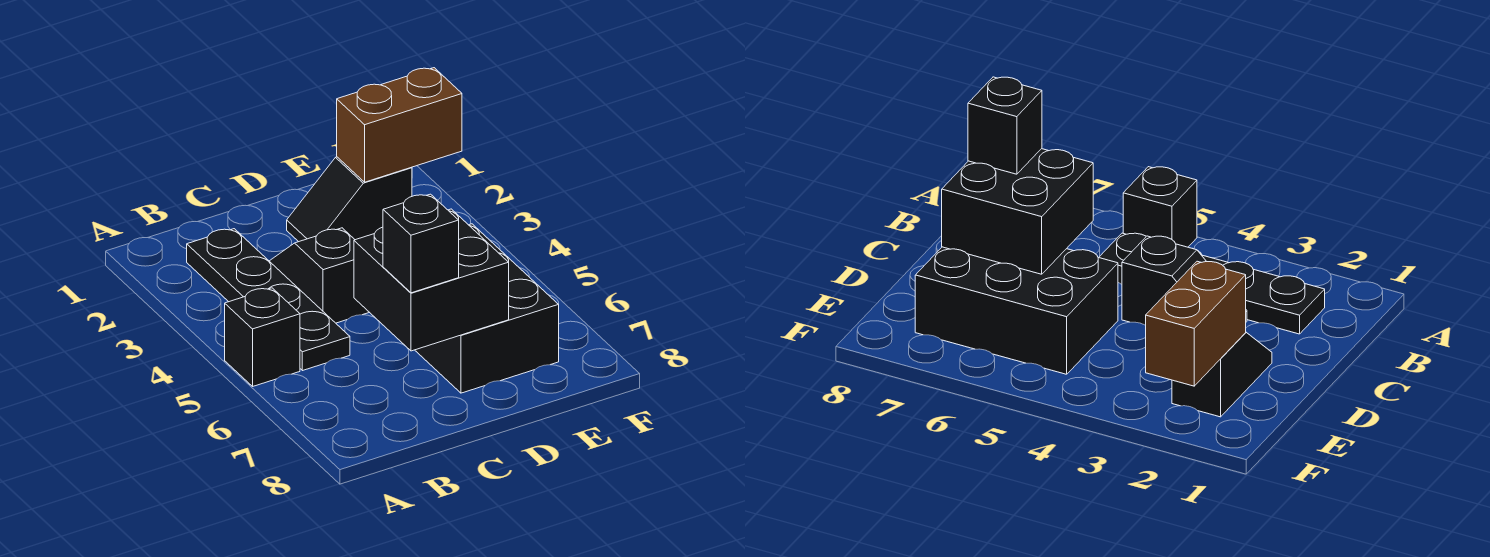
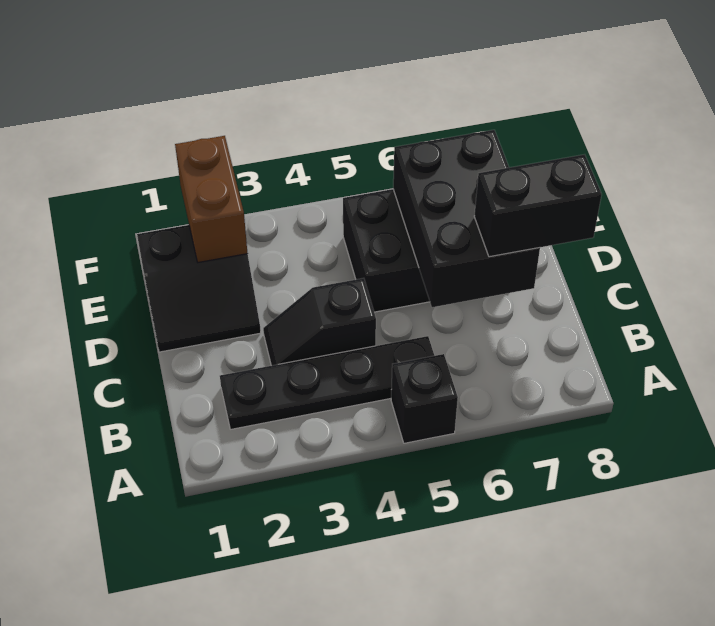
black 2x2 brick [354,209,509,351] -> black 2x3 brick [393,130,540,307]
black 1x1 brick [383,194,459,293] -> black 1x2 brick [474,154,602,257]
black 1x2 slope [287,157,412,242] -> black 2x2 slope [137,225,261,352]

